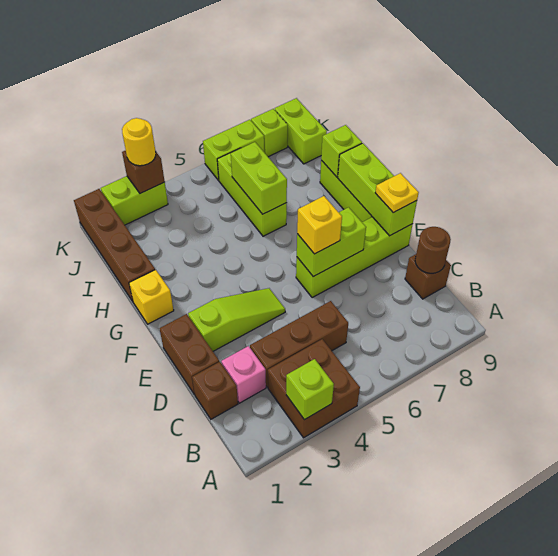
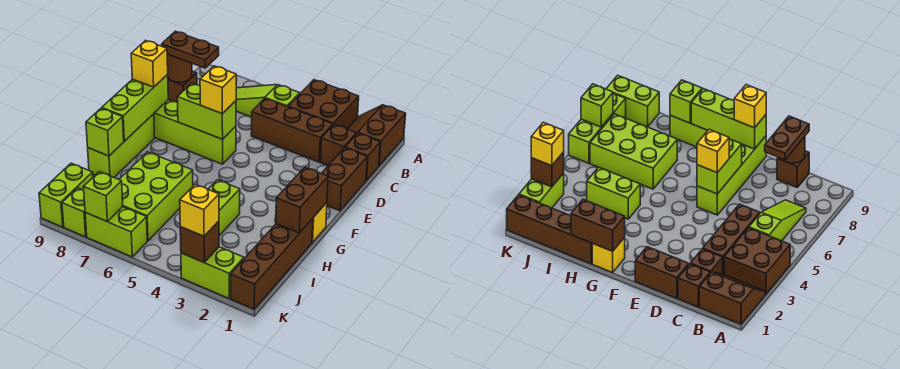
none -> brown 2x2 slope [348,105,406,165]
lime 1x1 brick [286,359,334,420] -> lime 1x1 brick moved to [84,172,123,221]
pink 1x1 brick [221,346,266,403] -> brown 1x1 brick [320,124,357,166]
none -> brown 1x2 plate [162,31,219,68]
lime 1x3 slope [188,288,285,351] -> lime 1x3 slope moved to [236,85,300,117]
yellow 1x1 plate [375,173,419,213] -> yellow 1x1 brick [131,40,168,87]
none -> brown 1x2 brick [276,167,328,233]
lime 1x3 brick [217,148,287,236] -> lime 2x3 brick [119,152,193,241]
lime 1x2 brick [231,142,287,214] -> lime 1x2 brick moved to [208,180,240,236]
yellow 1x1 round brick [122,118,156,166] -> yellow 1x1 brick [180,184,219,236]

